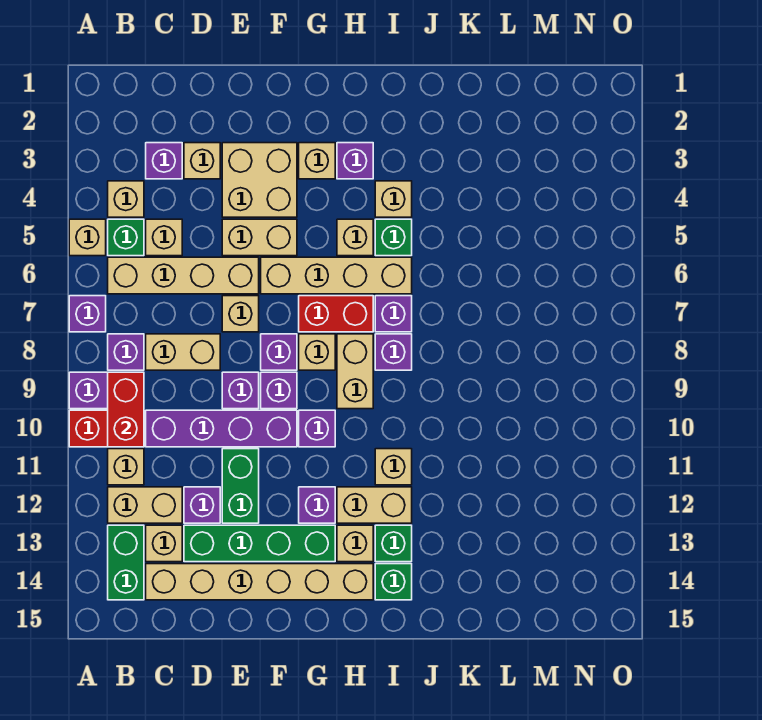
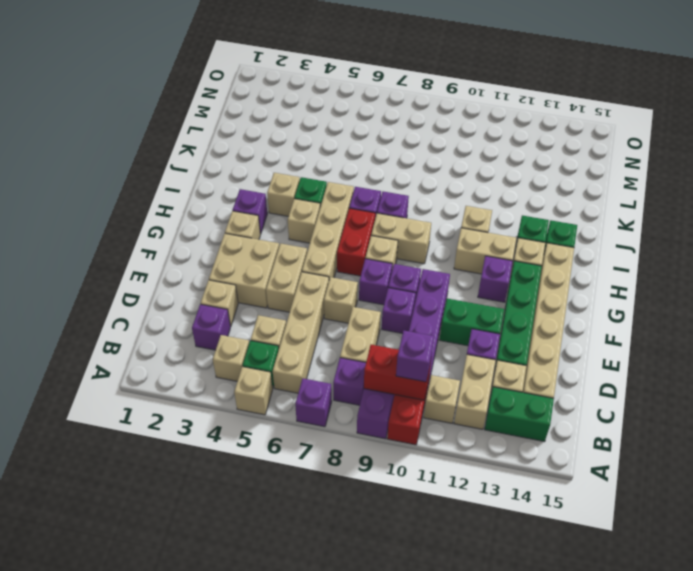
purple 1x1 brick [299,410,335,447] -> purple 1x1 brick moved to [396,331,434,382]
tan 1x2 brick [337,487,412,523] -> tan 1x2 brick turned to [454,228,517,274]

